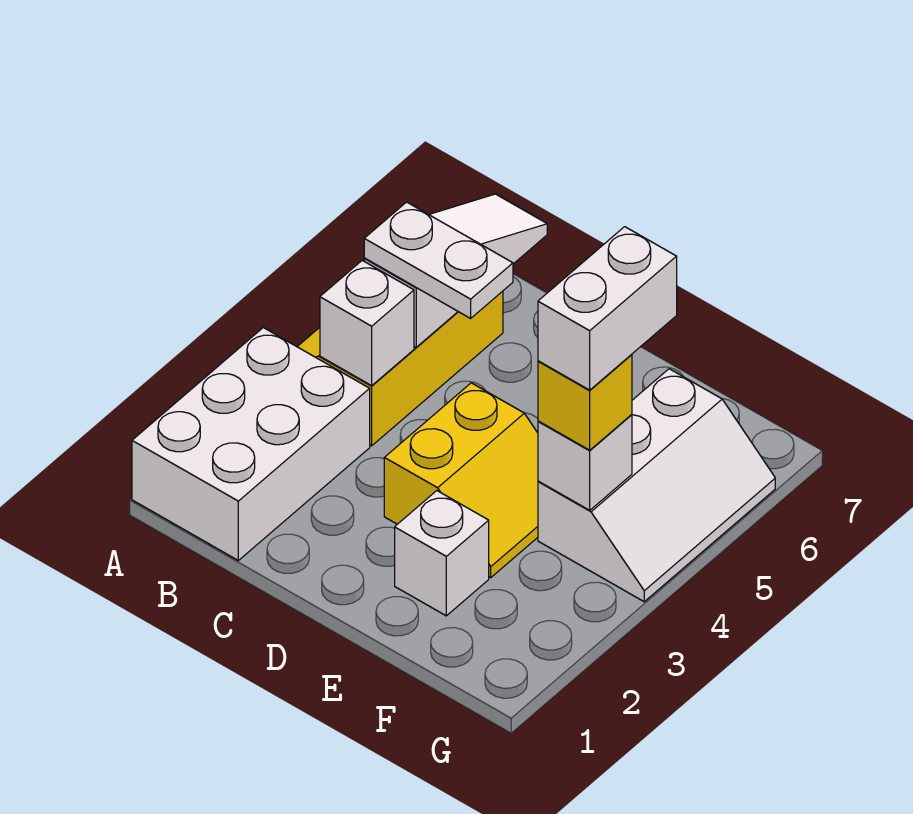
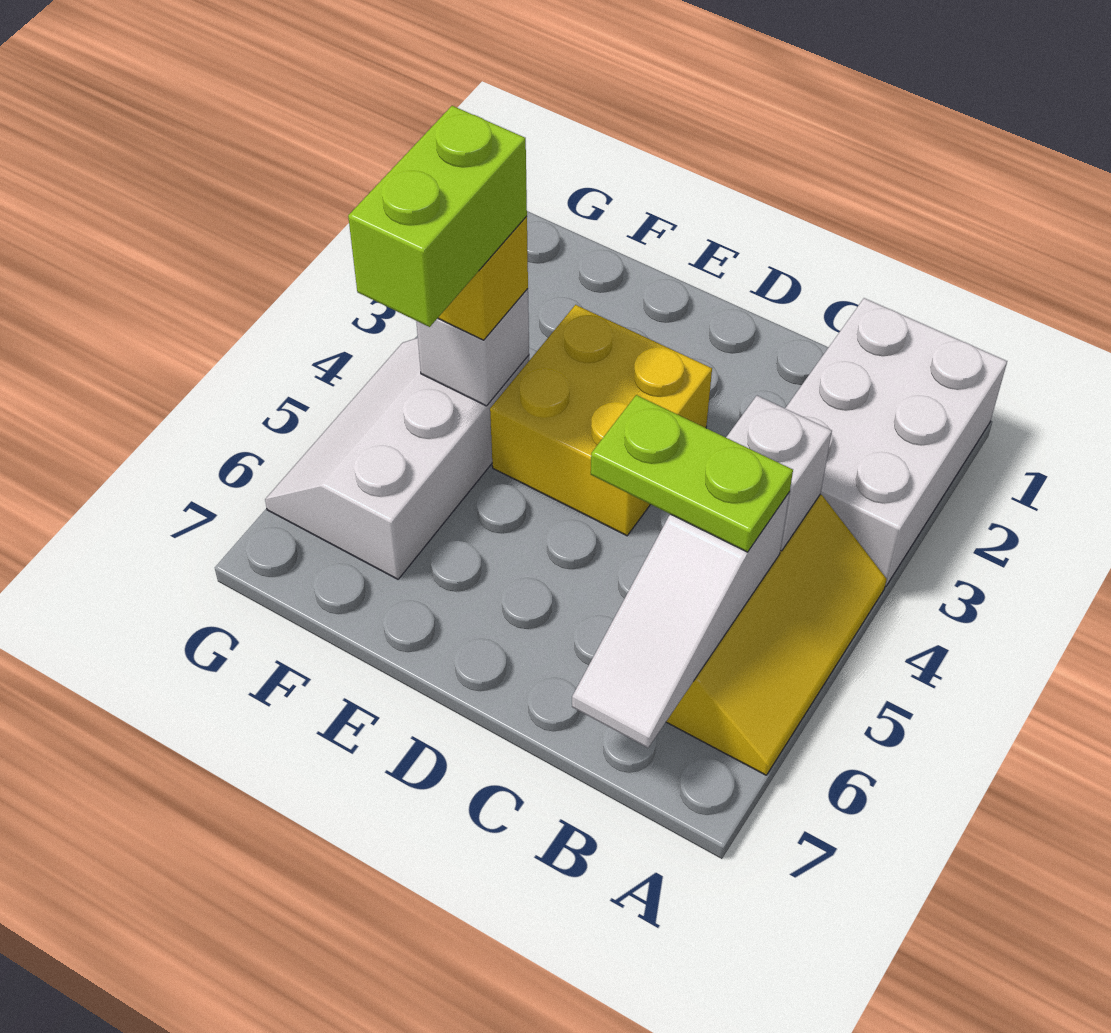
white 1x2 plate [364,202,513,318] -> lime 1x2 plate [591,395,793,552]
yellow 2x2 slope [384,383,538,577] -> yellow 2x2 brick [490,305,712,536]
white 1x1 brick [395,491,489,616] -> none
white 1x2 brick [538,227,677,390] -> lime 1x2 brick [348,106,527,327]

